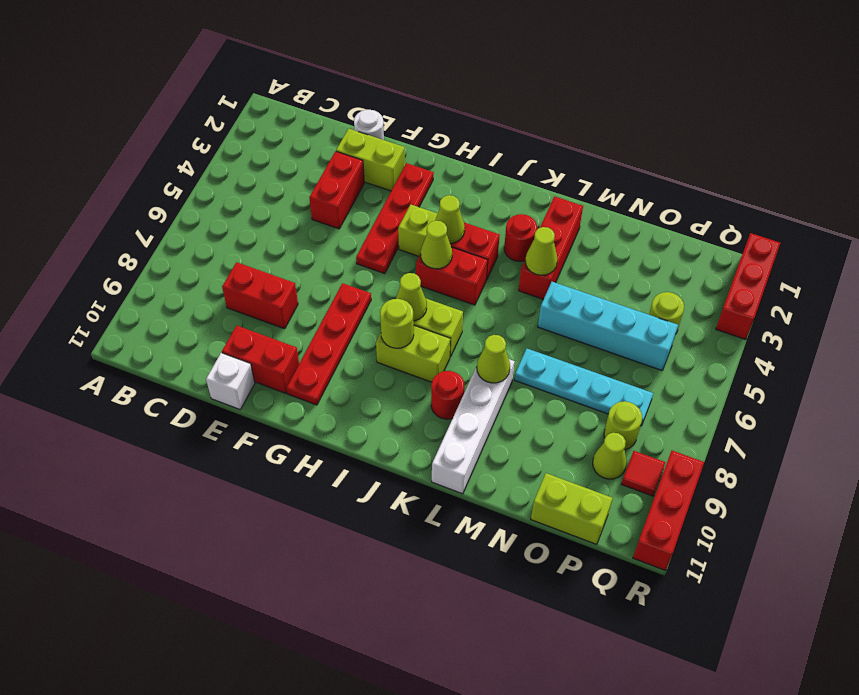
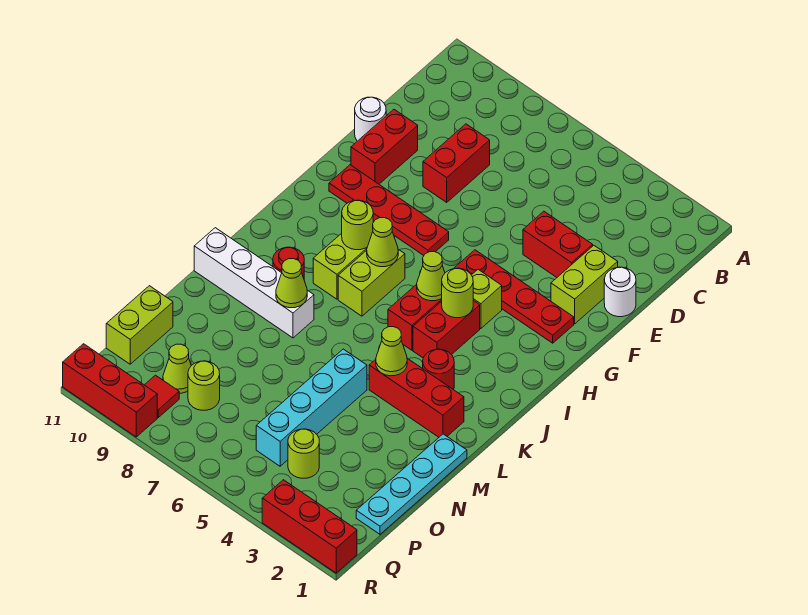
white 1x1 brick [206,353,255,409] -> white 1x1 round brick [355,97,386,141]
lime 1x1 cone [435,195,465,243] -> lime 1x1 round brick [442,268,473,318]
cyan 1x4 plate [515,349,653,426] -> cyan 1x4 plate moved to [356,434,467,534]

